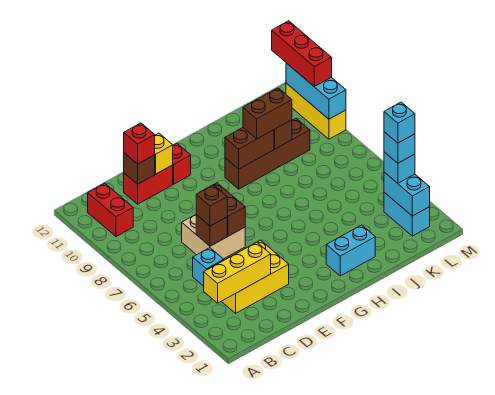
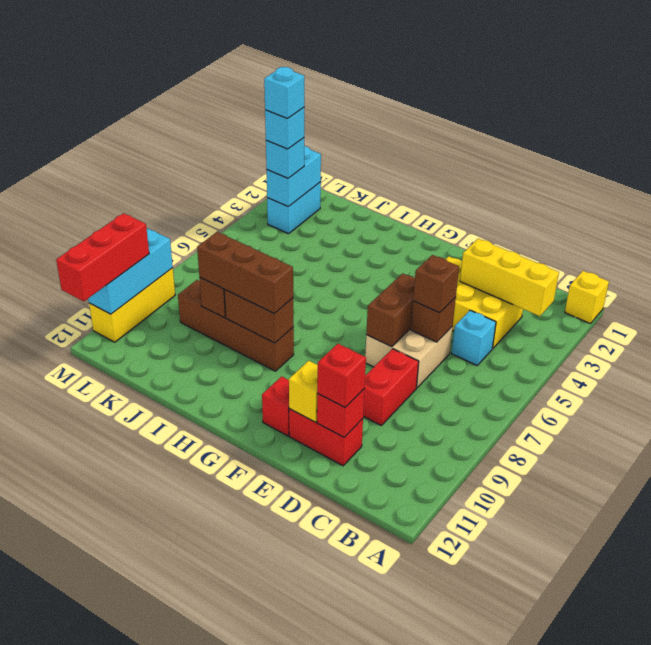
none -> yellow 1x1 brick [565,271,609,324]
red 1x2 brick [88,183,133,237] -> red 1x2 brick moved to [363,349,419,425]
brown 1x1 brick [124,153,155,184] -> red 1x1 brick [317,389,365,437]
cyan 1x2 brick [326,225,375,276] -> none
brown 1x2 brick [243,88,292,139] -> brown 1x3 brick [197,232,293,314]

